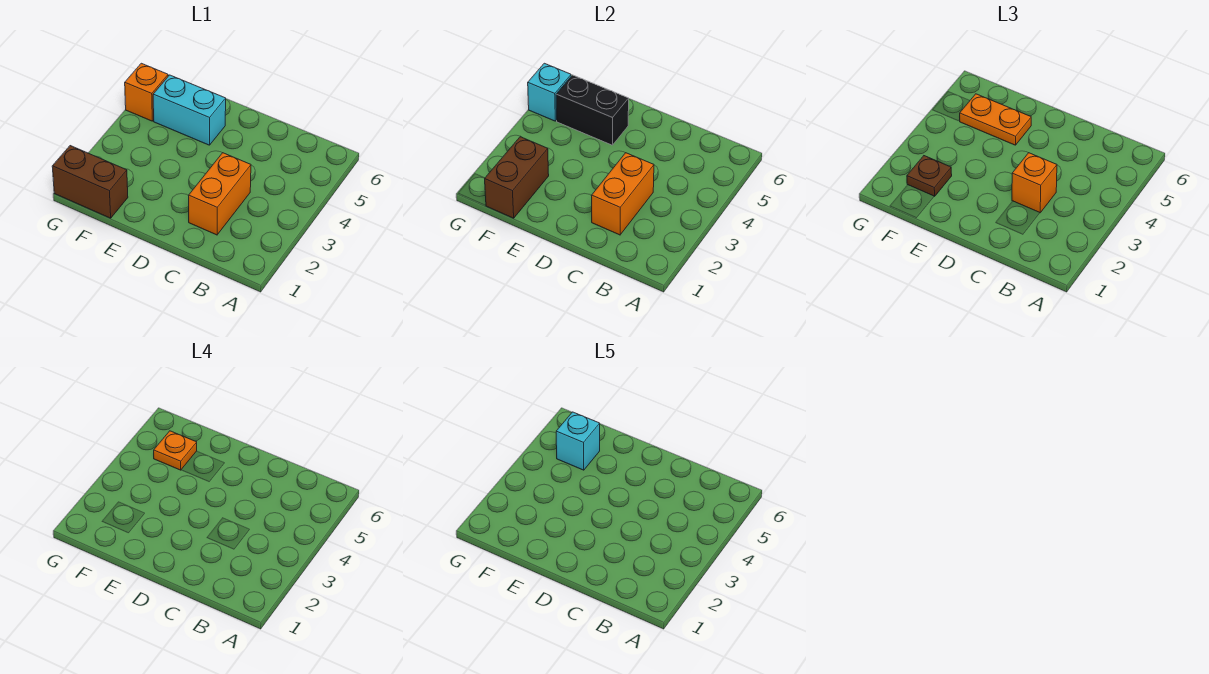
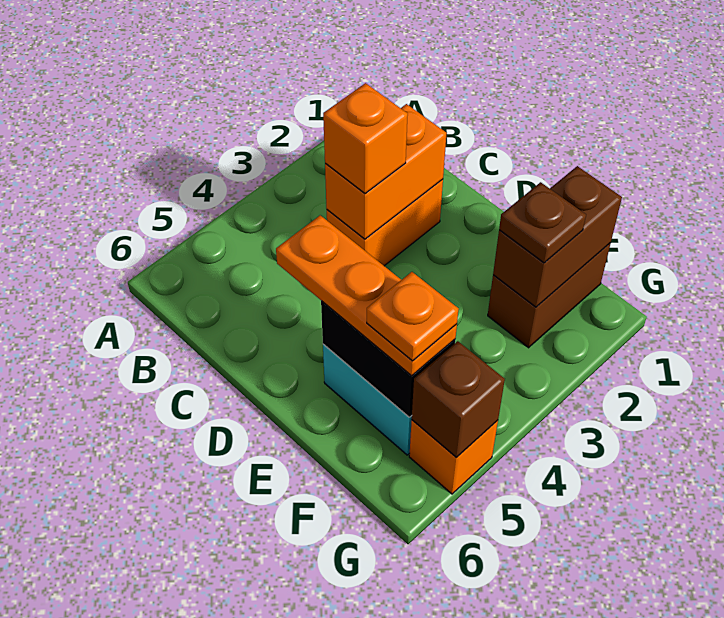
orange 1x2 plate [960,94,1031,145] -> orange 1x3 plate [276,215,457,376]
brown 1x2 brick [52,146,128,218] -> brown 1x2 brick turned to [488,243,611,348]
cyan 1x1 brick [556,412,600,470] -> none
cyan 1x1 brick [528,63,571,121] -> brown 1x1 brick [412,341,505,457]

